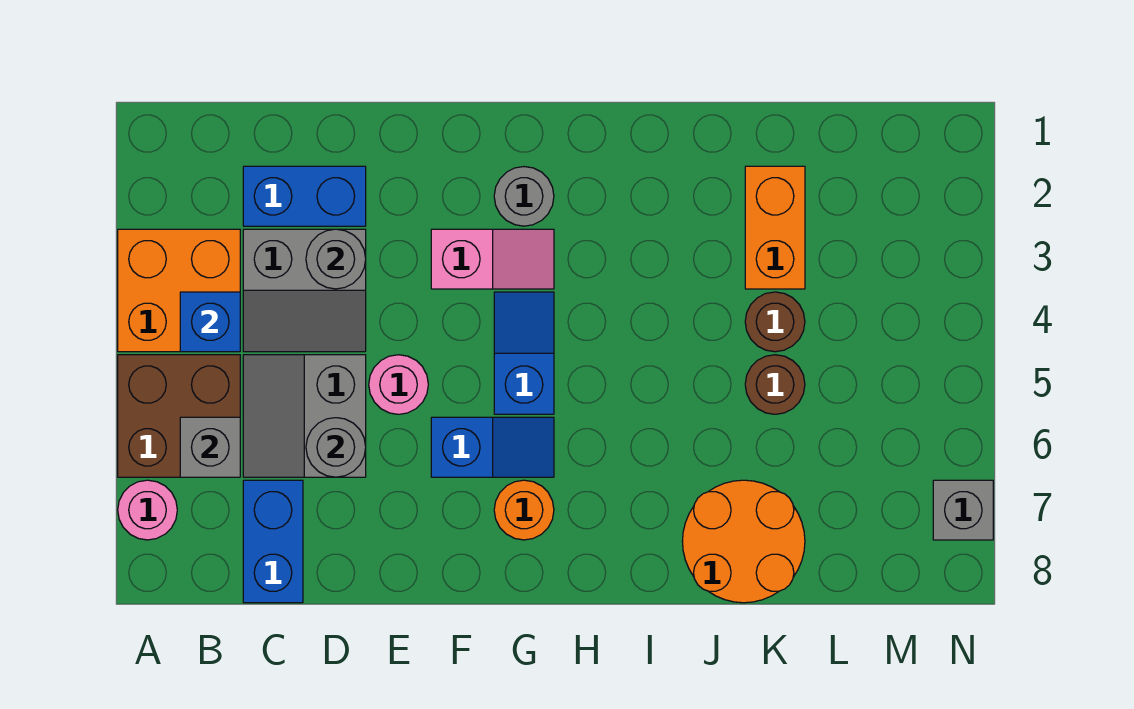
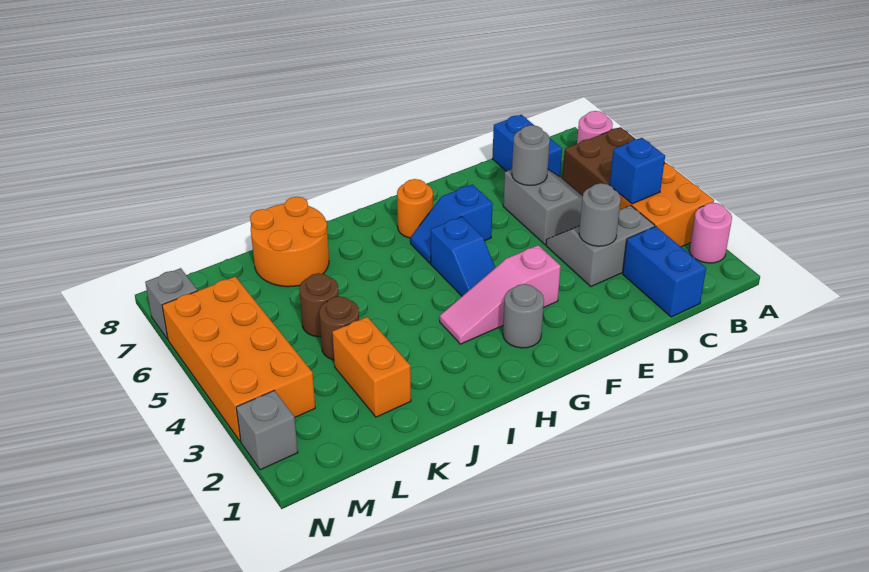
grey 1x1 brick [180,417,240,477] -> grey 1x1 brick moved to [236,391,298,470]
blue 1x2 brick [243,166,366,226] -> blue 1x2 brick turned to [623,226,706,317]
pink 1x1 round brick [369,355,428,414] -> pink 1x1 round brick moved to [689,203,732,263]
pink 1x2 slope [431,229,554,289] -> pink 1x3 slope [440,245,561,344]
none -> orange 2x4 brick [162,277,315,442]

